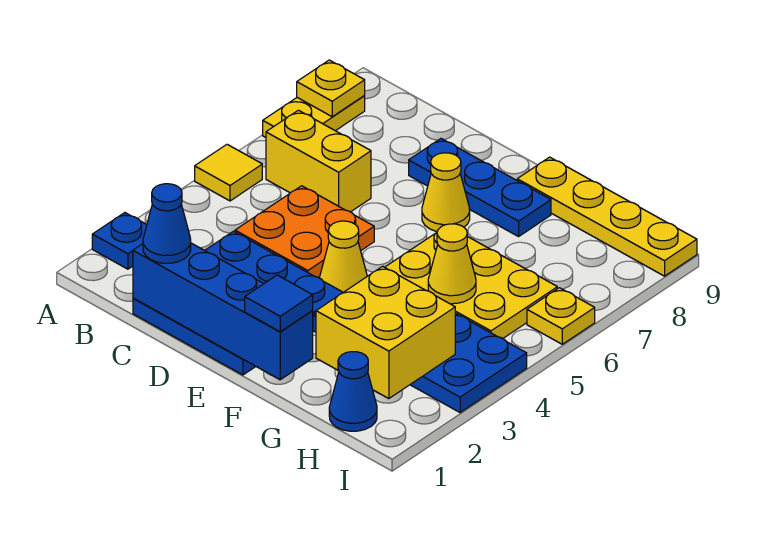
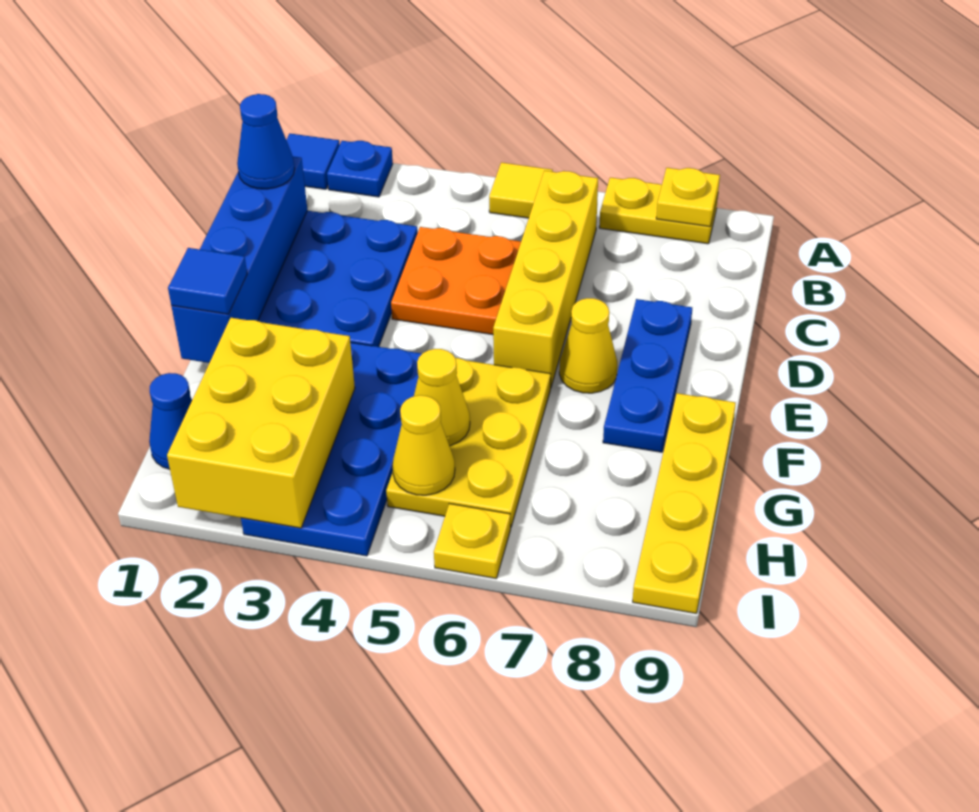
none -> blue 1x1 tile [286,134,340,189]
yellow 1x2 brick [266,110,371,212] -> yellow 1x4 brick [493,171,598,387]
yellow 1x1 cone [320,221,367,292] -> yellow 1x1 cone moved to [393,395,455,495]
yellow 2x2 brick [316,266,455,399] -> yellow 2x3 brick [167,318,355,528]

